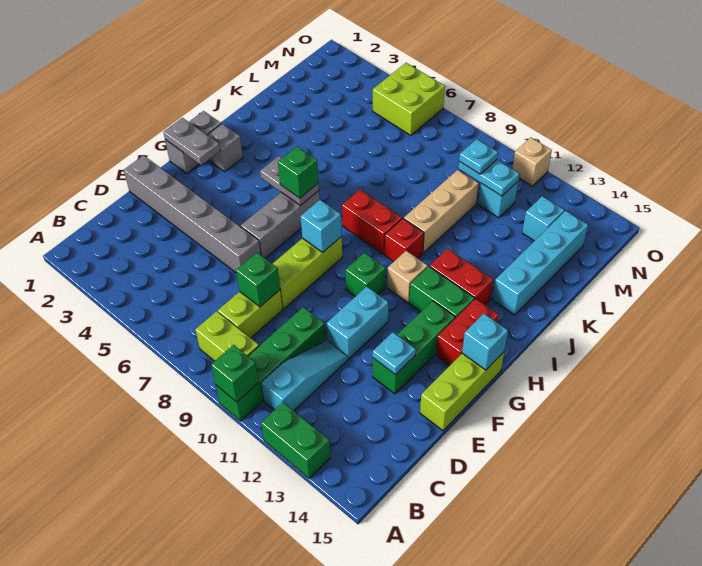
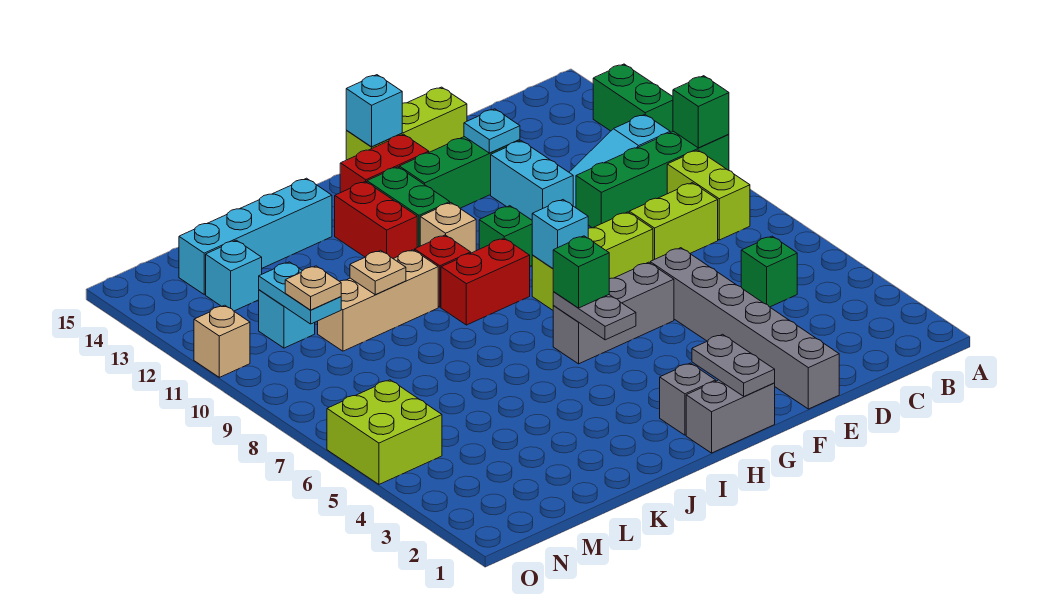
green 1x1 brick [236,253,280,307] -> green 1x1 brick moved to [741,236,797,307]
cyan 1x2 brick [327,287,388,359] -> cyan 1x2 brick turned to [491,141,573,220]
red 1x2 brick [342,190,402,255] -> red 1x2 brick turned to [441,238,530,325]
none -> tan 1x1 plate [350,250,406,295]
cyan 1x1 plate [459,139,498,174] -> tan 1x1 plate [285,266,341,310]

